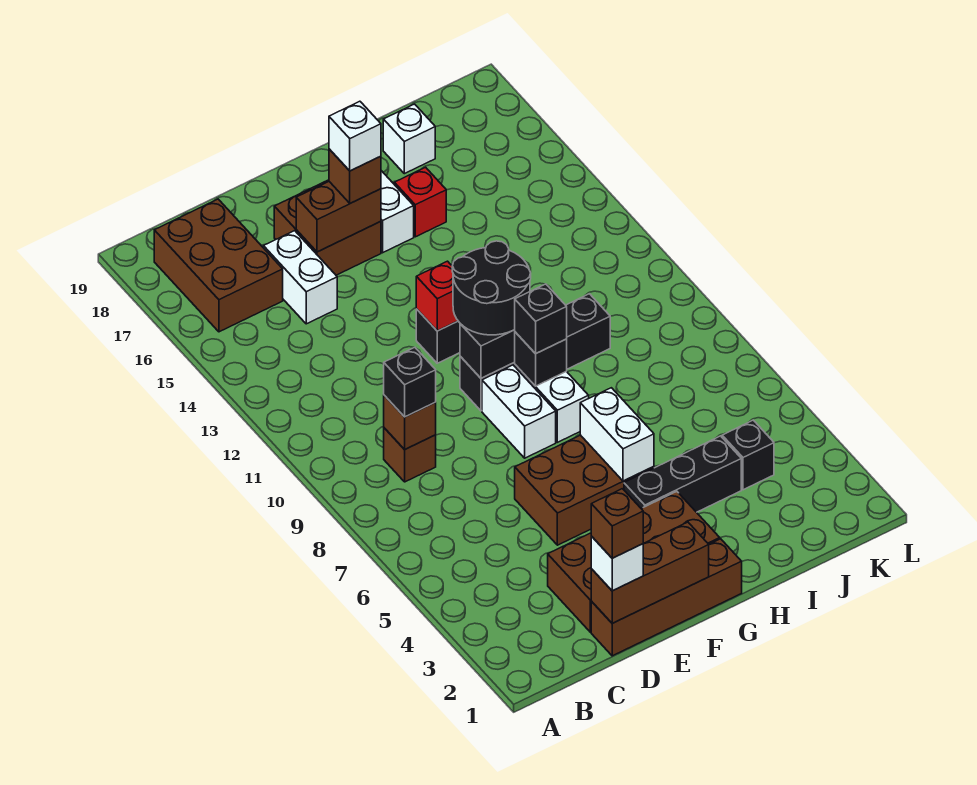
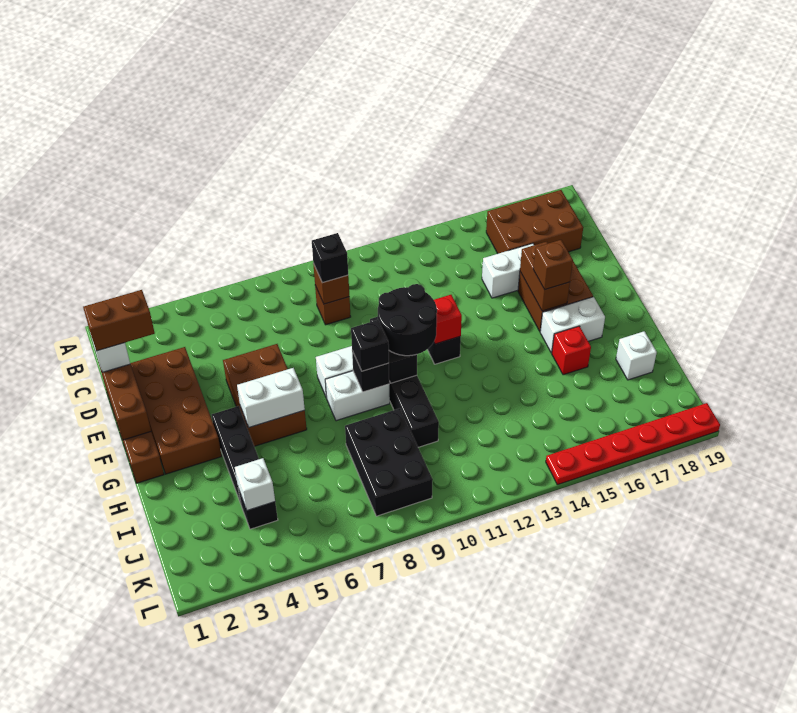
brown 1x1 brick [591,489,643,558] -> brown 1x2 brick [83,290,155,351]
white 1x1 brick [329,101,381,171] -> white 1x1 brick moved to [235,458,275,511]
none -> black 2x3 brick [345,408,433,516]
none -> red 1x6 plate [546,403,720,485]

